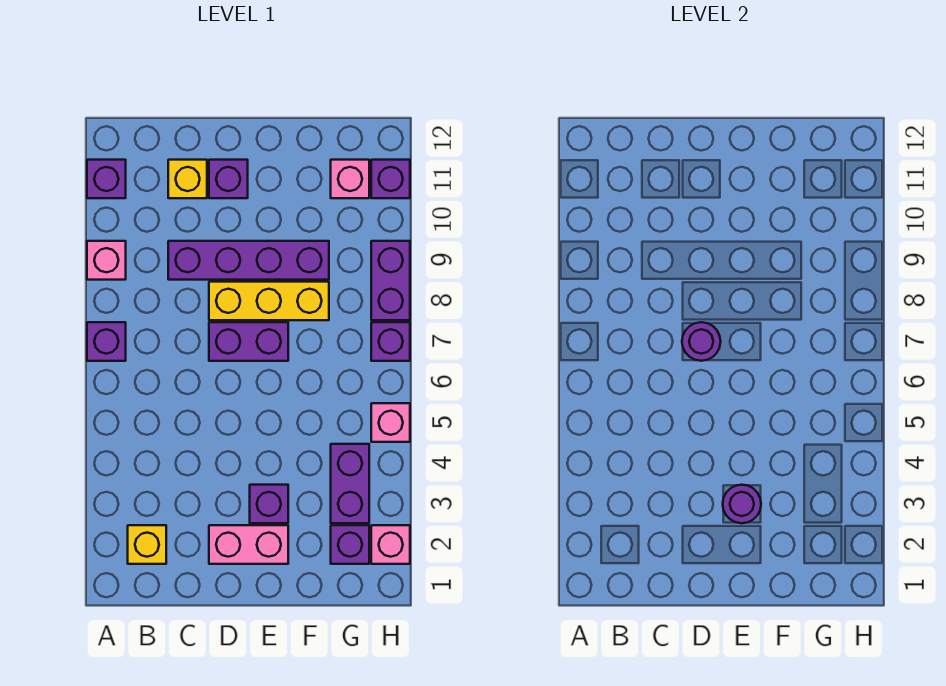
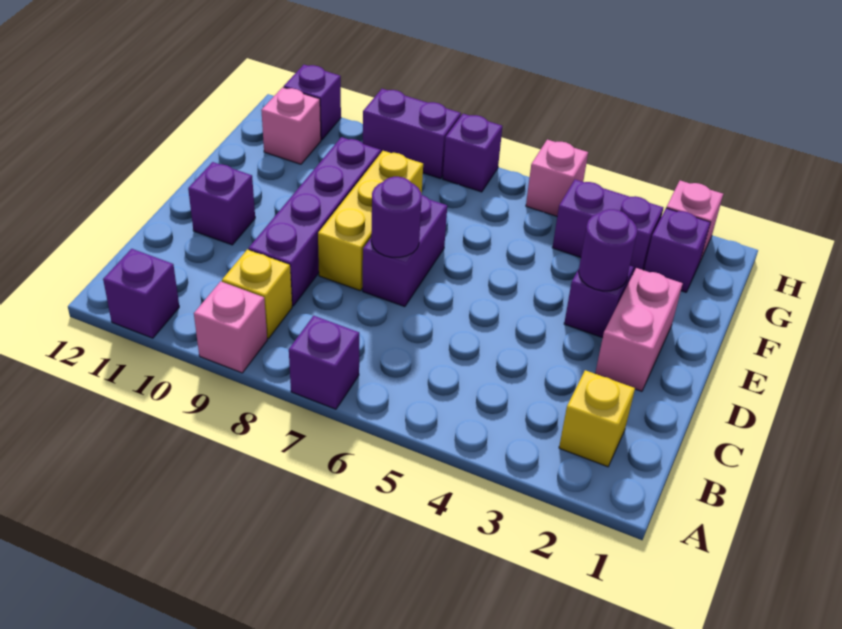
yellow 1x1 brick [168,160,207,198] -> yellow 1x1 brick moved to [222,249,292,339]

